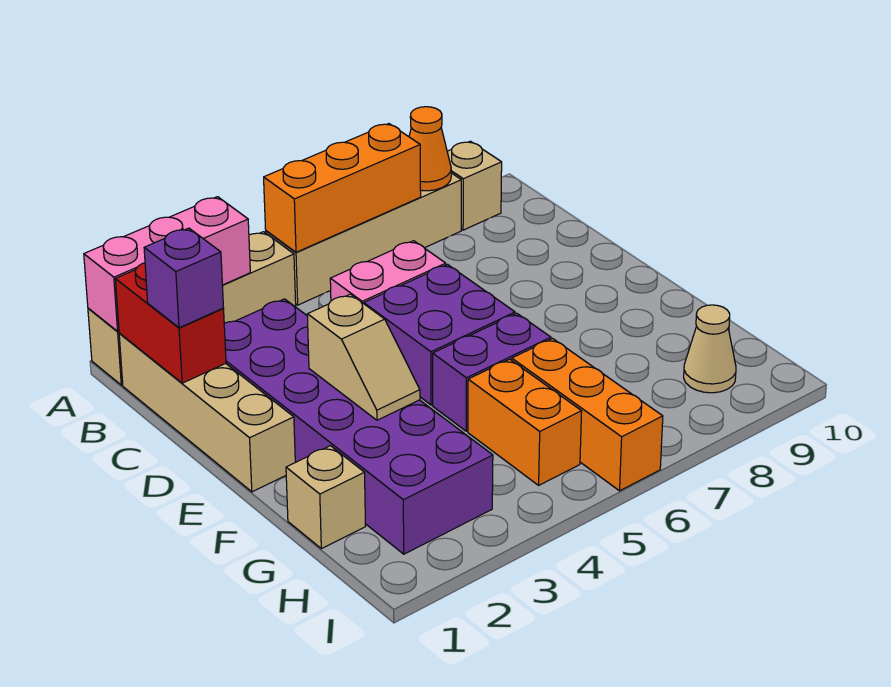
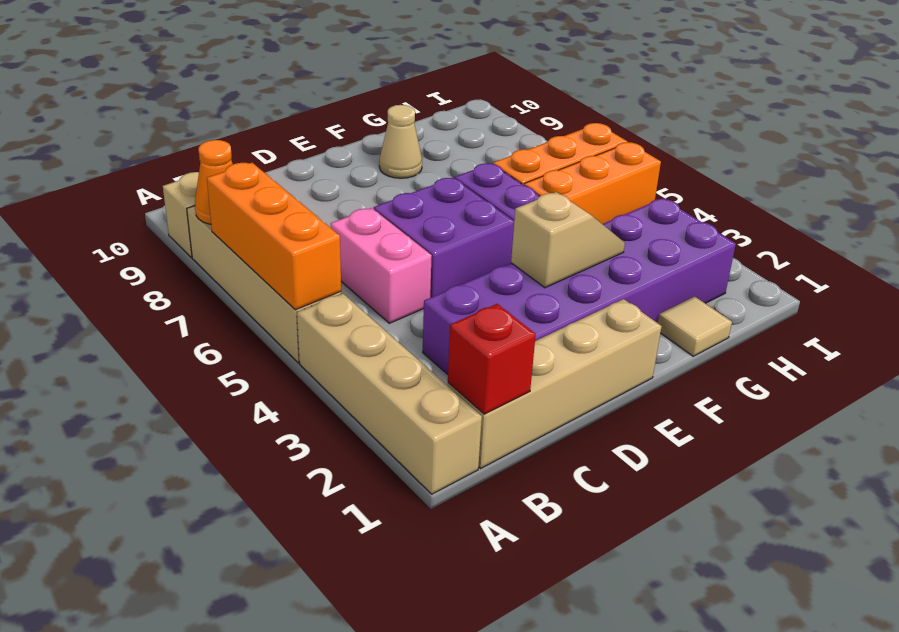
pink 1x3 brick [84,197,250,332] -> none
red 1x2 brick [115,263,226,383] -> red 1x1 brick [448,304,536,414]
purple 1x1 brick [144,228,224,328] -> none
tan 1x1 brick [286,446,365,549] -> tan 1x1 tile [658,296,732,356]
orange 1x2 brick [468,359,582,485] -> orange 1x3 brick [524,142,661,224]
tan 1x1 cone [684,305,736,393] -> tan 1x1 cone moved to [379,105,422,178]

